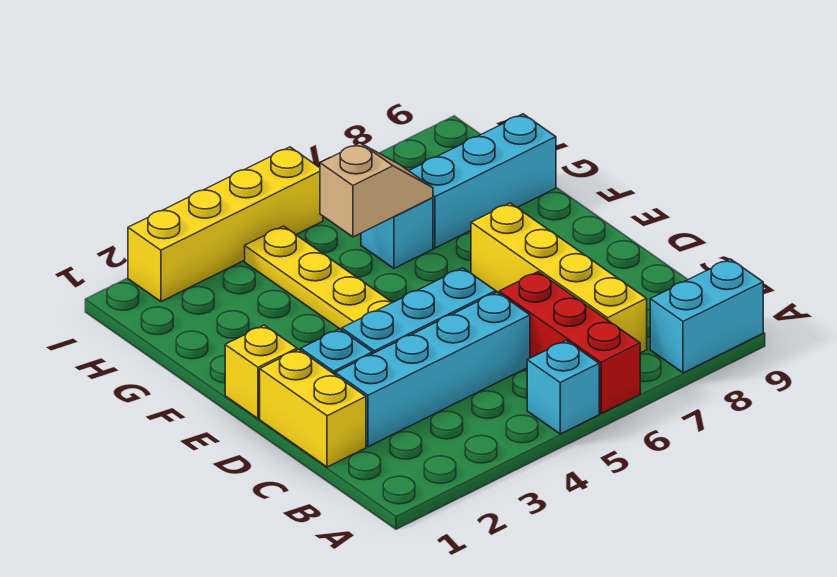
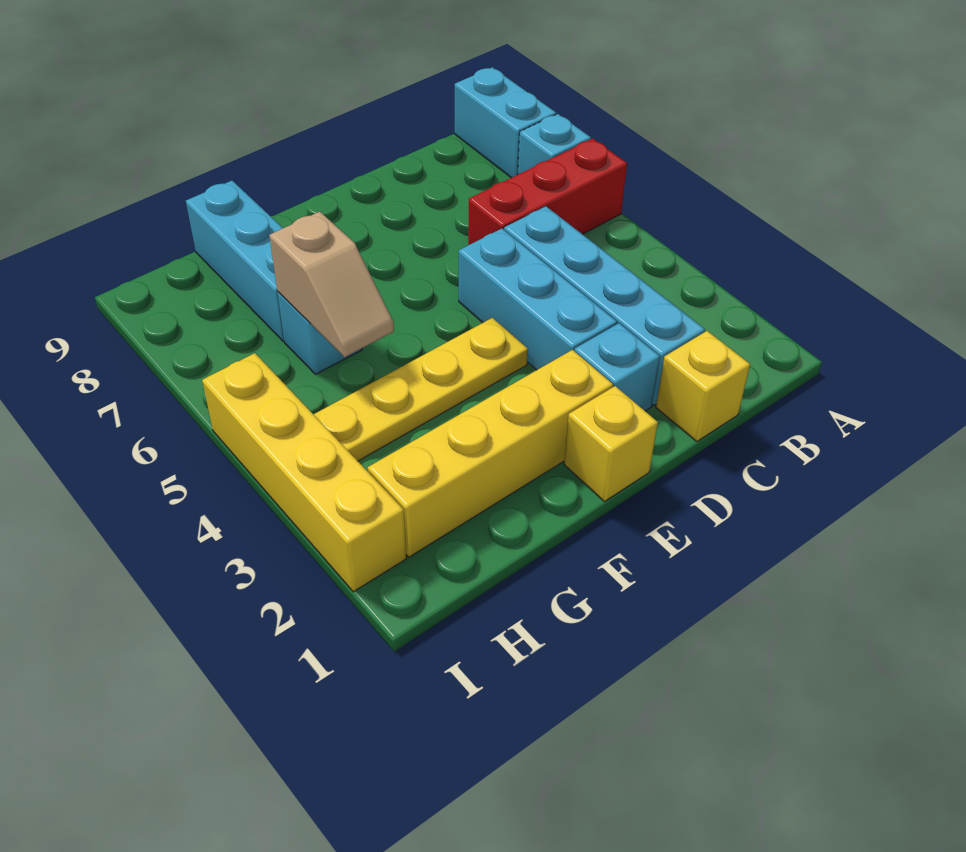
cyan 1x1 brick [527,340,599,434] -> cyan 1x1 brick moved to [518,114,591,174]
yellow 1x4 brick [471,203,647,353] -> yellow 1x4 brick moved to [368,350,613,557]
yellow 1x2 brick [260,349,366,467] -> yellow 1x1 brick [656,331,750,442]
tan 1x2 slope [320,143,433,237] -> tan 1x2 slope turned to [269,212,394,357]

